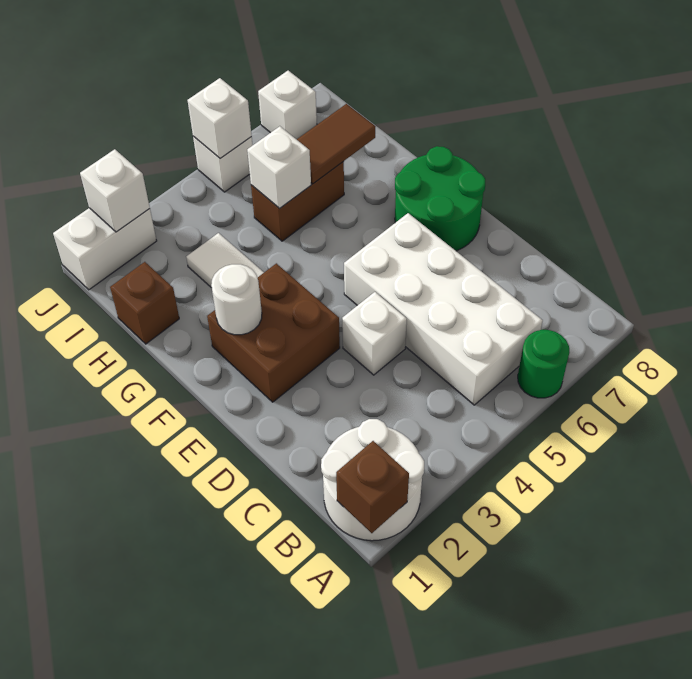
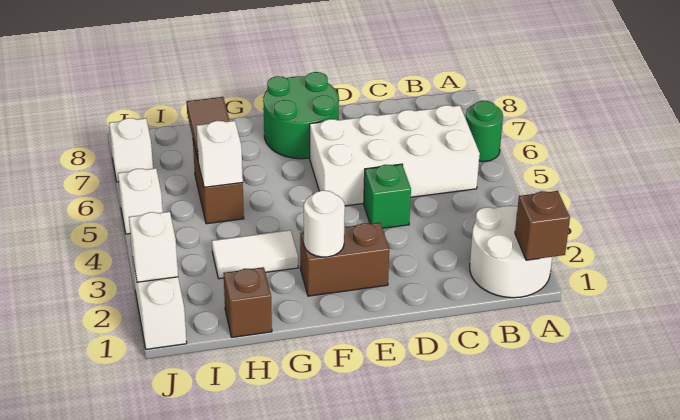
white 1x1 brick [342,292,407,375] -> green 1x1 brick [364,164,411,228]
brown 2x2 brick [207,263,340,402] -> brown 1x2 brick [300,223,389,296]
white 1x1 brick [187,78,252,158] -> none

